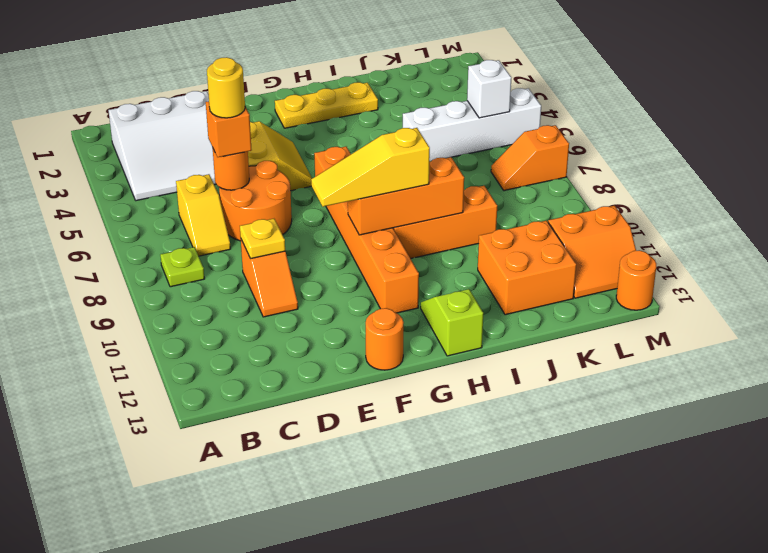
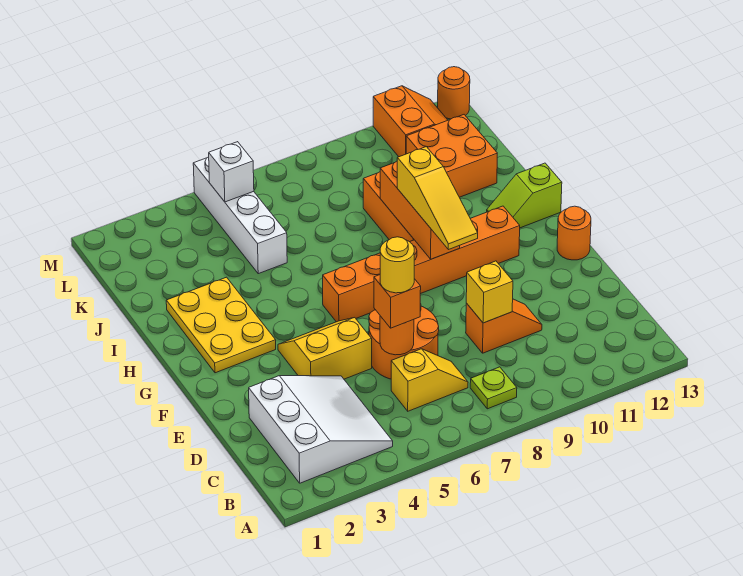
yellow 1x1 plate [240,219,285,259] -> yellow 1x1 brick [466,261,513,323]
yellow 1x3 plate [275,82,378,128] -> yellow 2x3 plate [166,277,276,373]
orange 1x2 slope [491,125,569,191] -> none

